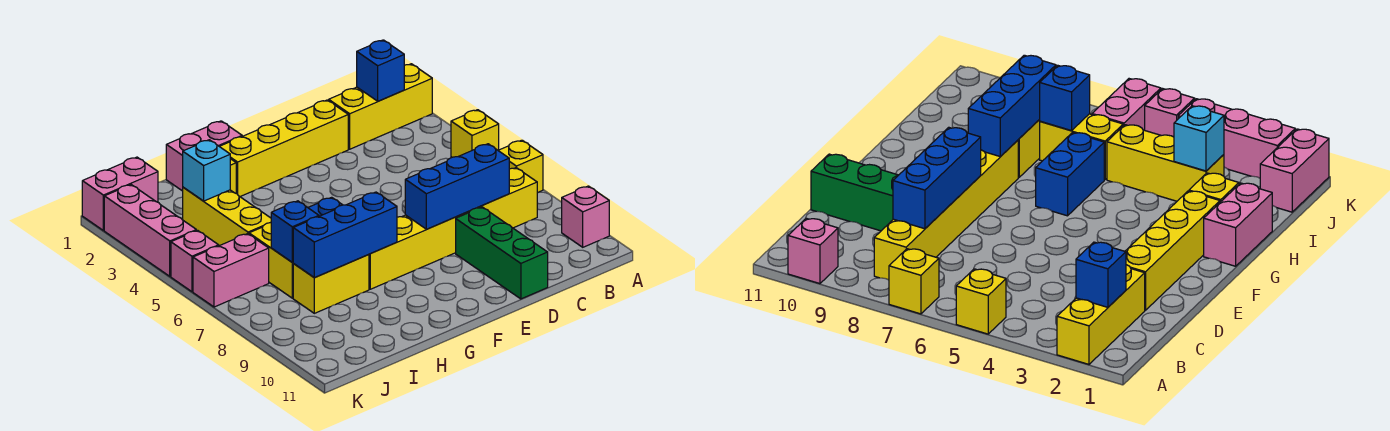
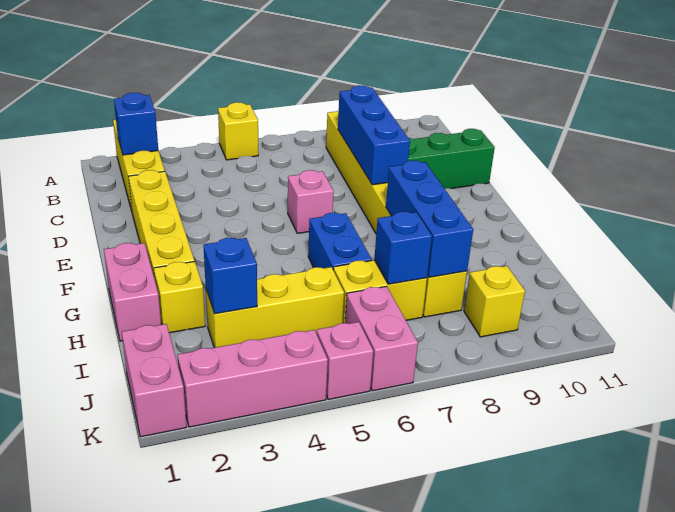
yellow 1x1 brick [498,140,543,193] -> yellow 1x1 brick moved to [464,266,525,337]
pink 1x1 brick [562,186,609,247] -> pink 1x1 brick moved to [288,170,334,233]
cyan 1x1 brick [183,140,230,201] -> blue 1x1 brick [204,238,257,314]

